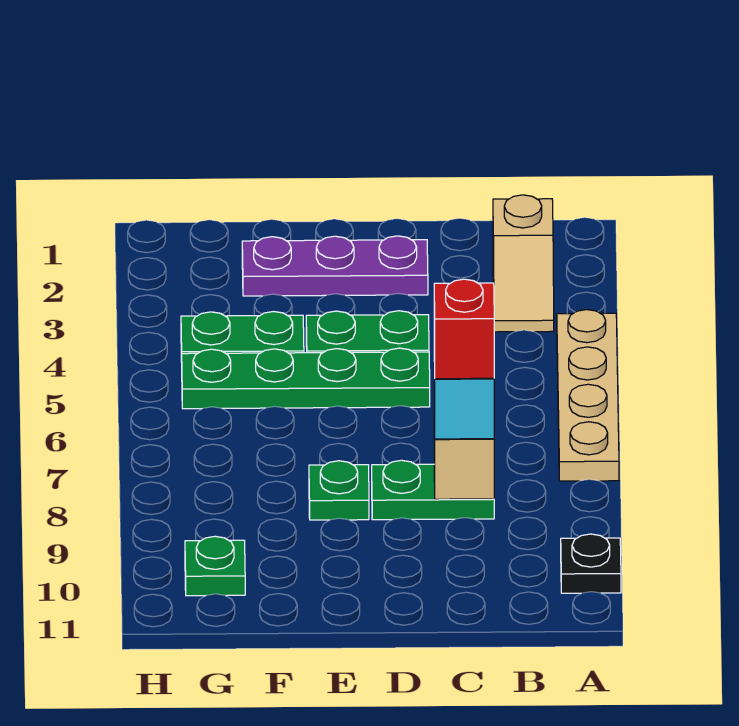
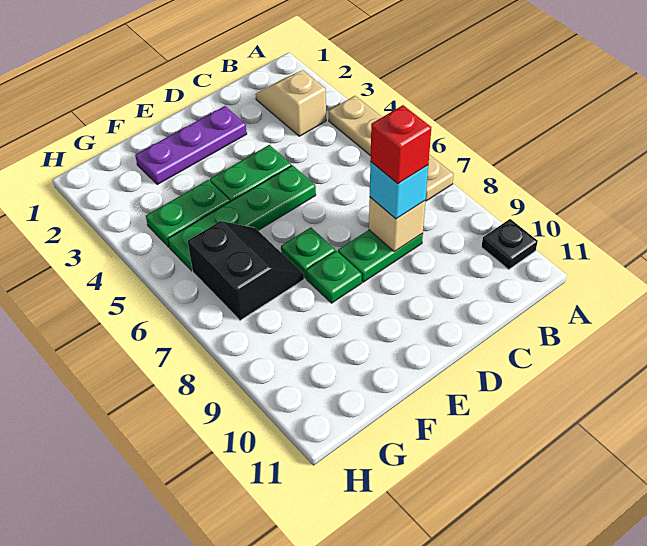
tan 1x2 slope [493,195,554,332] -> tan 1x2 slope turned to [256,70,326,136]
none -> black 2x2 slope [188,221,304,320]
green 1x1 plate [185,536,245,596] -> green 1x1 plate moved to [281,227,335,278]

